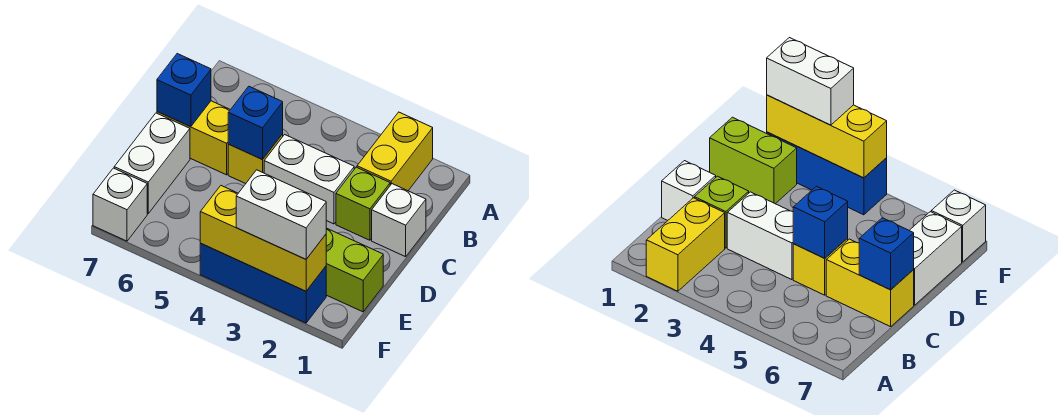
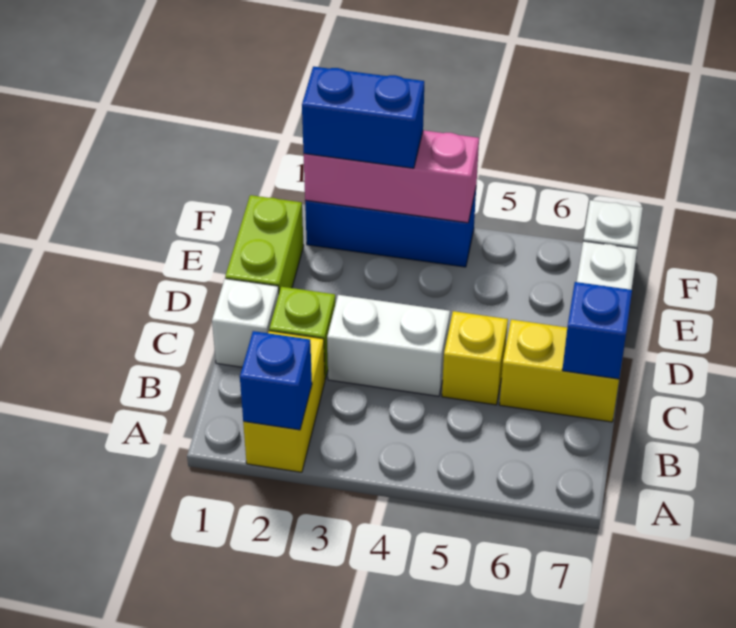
blue 1x1 brick [228,86,283,160] -> blue 1x1 brick moved to [240,331,312,430]
lime 1x2 brick [326,228,383,312] -> lime 1x2 brick turned to [225,195,304,292]
yellow 1x3 brick [200,186,326,291] -> pink 1x3 brick [304,130,479,223]
white 1x2 brick [236,170,326,259] -> blue 1x2 brick [302,67,424,168]

